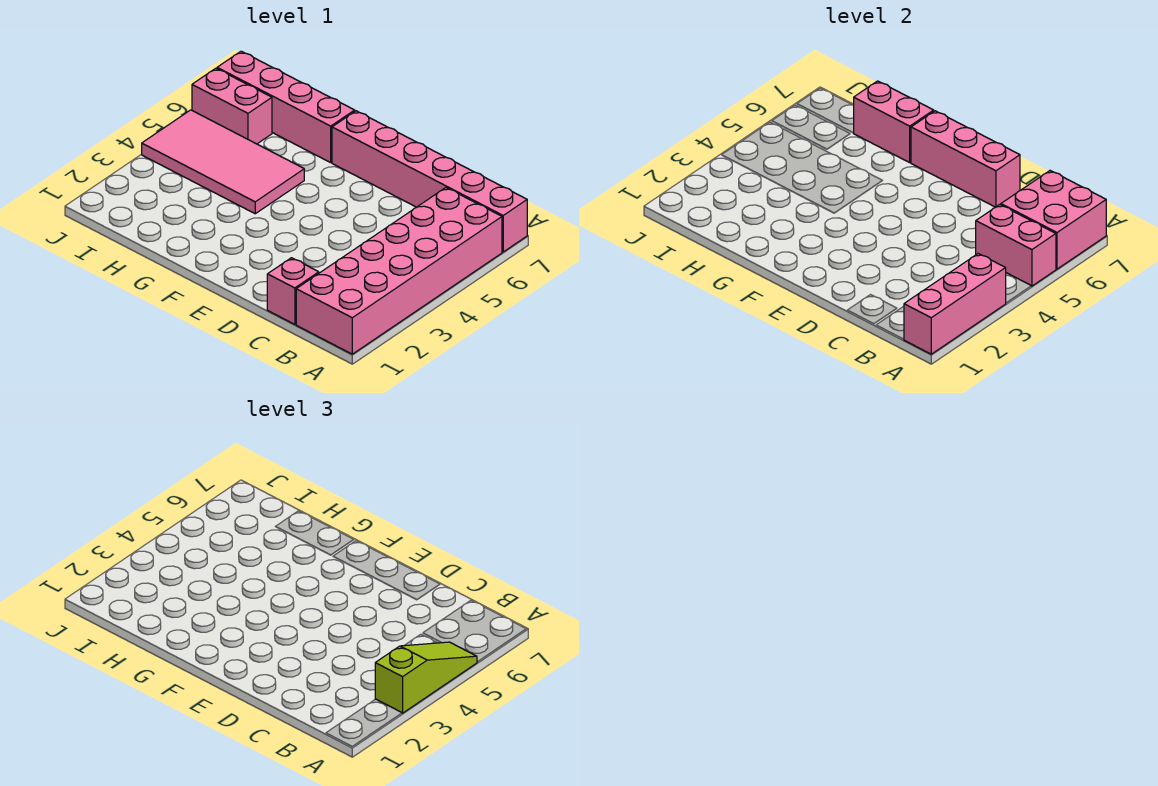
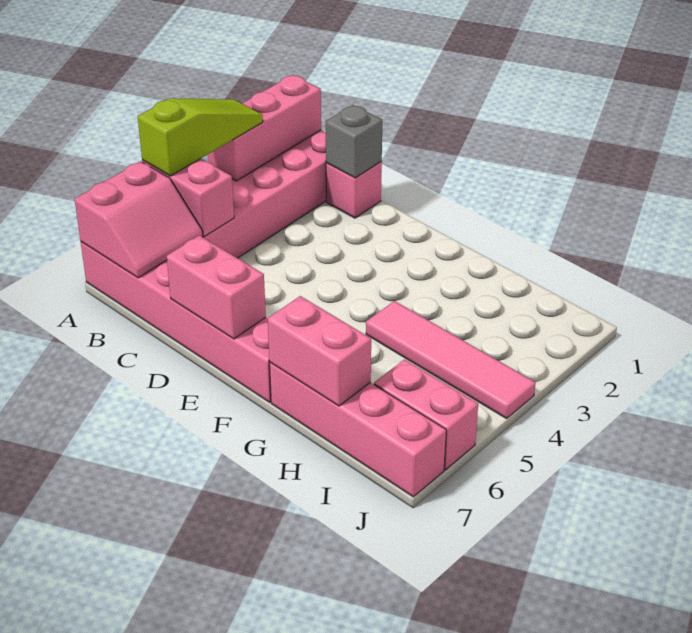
lime 1x3 slope [375,642,477,713] -> lime 1x3 slope turned to [138,98,263,176]
pink 2x2 brick [1001,171,1106,269] -> pink 2x2 slope [75,161,203,278]
none -> grey 1x1 brick [326,105,382,178]
pink 1x3 brick [911,111,1020,207] -> pink 1x2 brick [167,235,266,339]
pink 2x4 tile [142,110,304,214] -> pink 1x4 tile [366,301,535,419]

